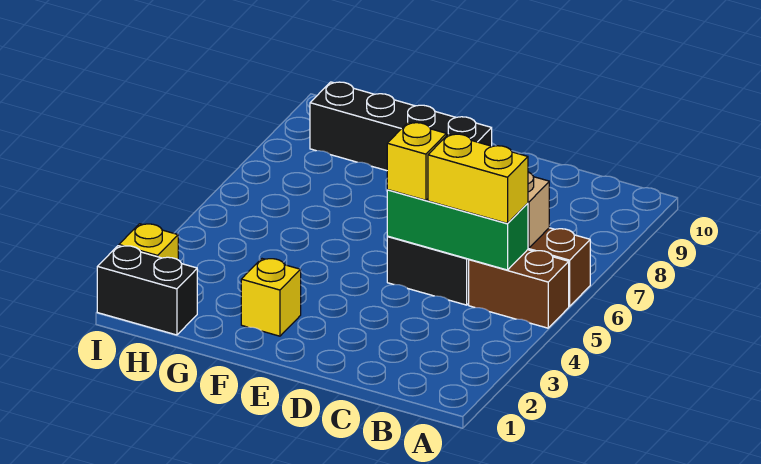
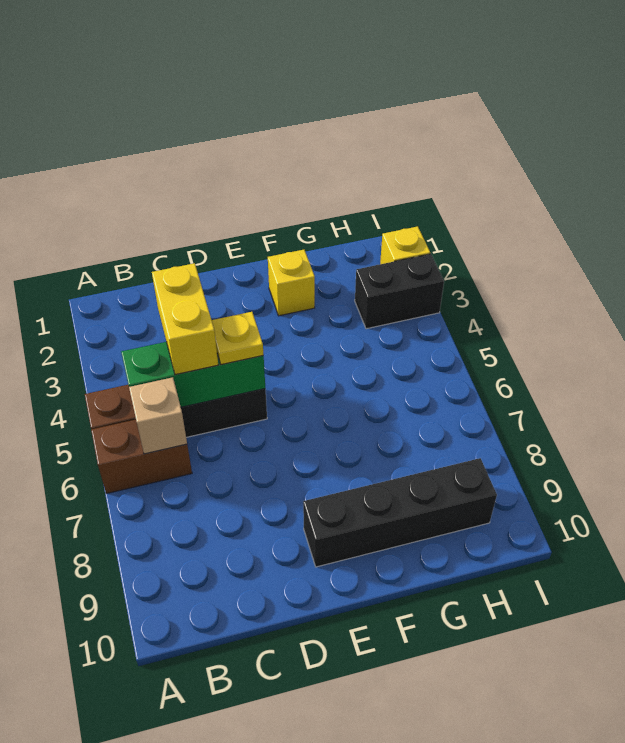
yellow 1x2 brick [428,134,528,223] -> yellow 1x2 brick turned to [152,263,218,375]
yellow 1x1 brick [387,123,446,200] -> yellow 1x1 plate [212,312,264,365]
black 1x2 brick [97,246,197,335] -> black 1x2 brick moved to [355,254,444,329]

